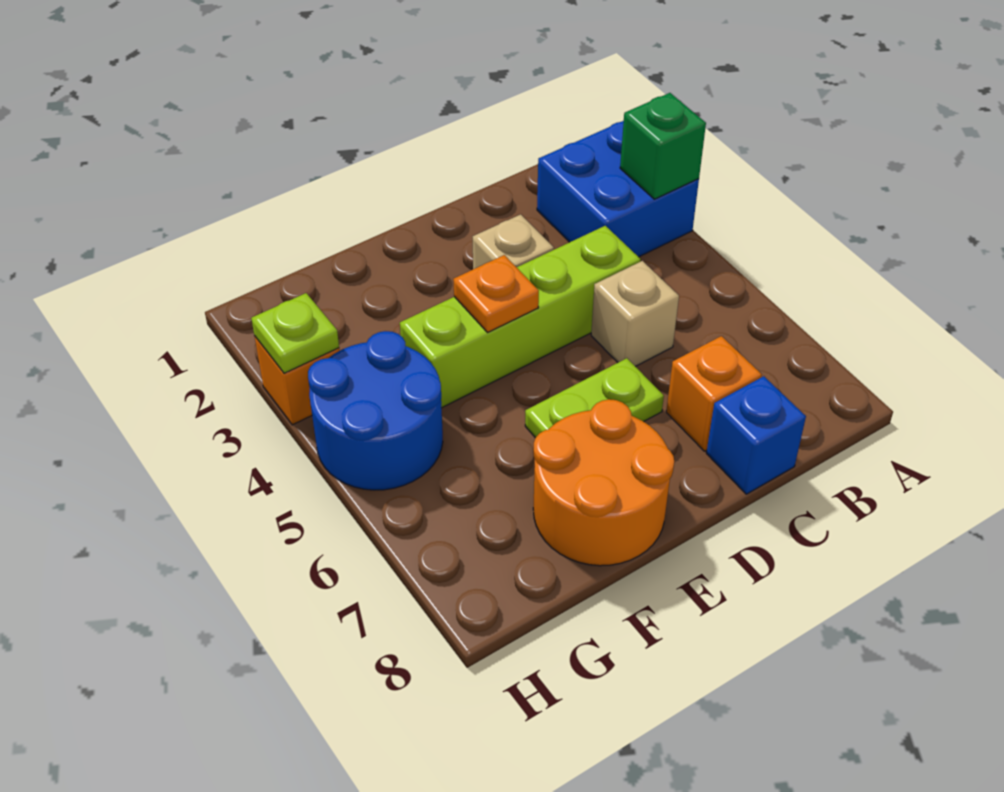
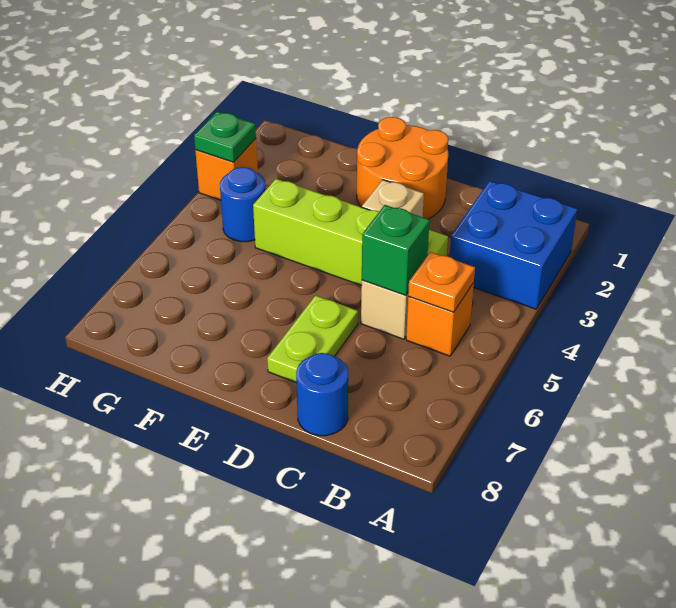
green 1x1 brick [620,93,706,199] -> green 1x1 brick moved to [362,205,430,295]
orange 1x1 brick [666,336,762,451] -> orange 1x1 brick moved to [406,283,474,356]
blue 1x1 brick [706,376,806,494] -> blue 1x1 round brick [296,353,348,436]
lime 1x2 plate [525,358,664,438] -> lime 1x2 plate turned to [267,295,358,383]
orange 1x1 plate [453,255,539,332] -> orange 1x1 plate moved to [408,252,475,312]
orange 2x2 round brick [533,399,674,566] -> orange 2x2 round brick moved to [357,117,448,219]
blue 2x2 round brick [308,331,443,490] -> blue 1x1 round brick [220,167,266,242]
lime 1x1 plate [251,293,339,373] -> green 1x1 plate [194,111,256,162]

